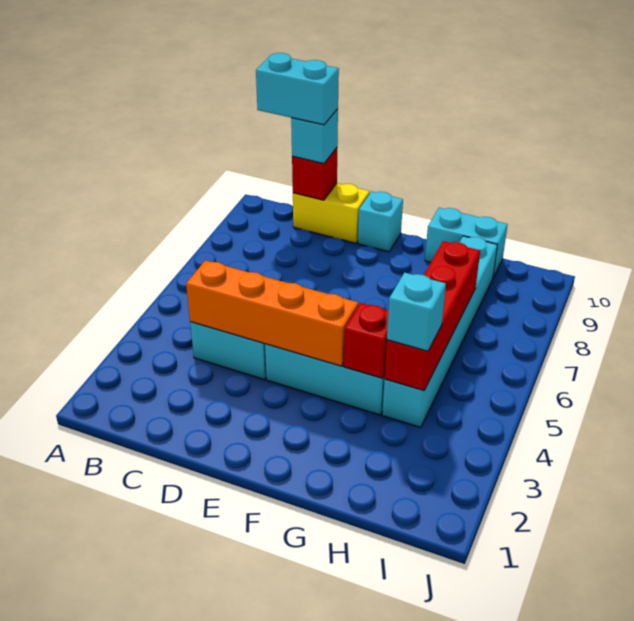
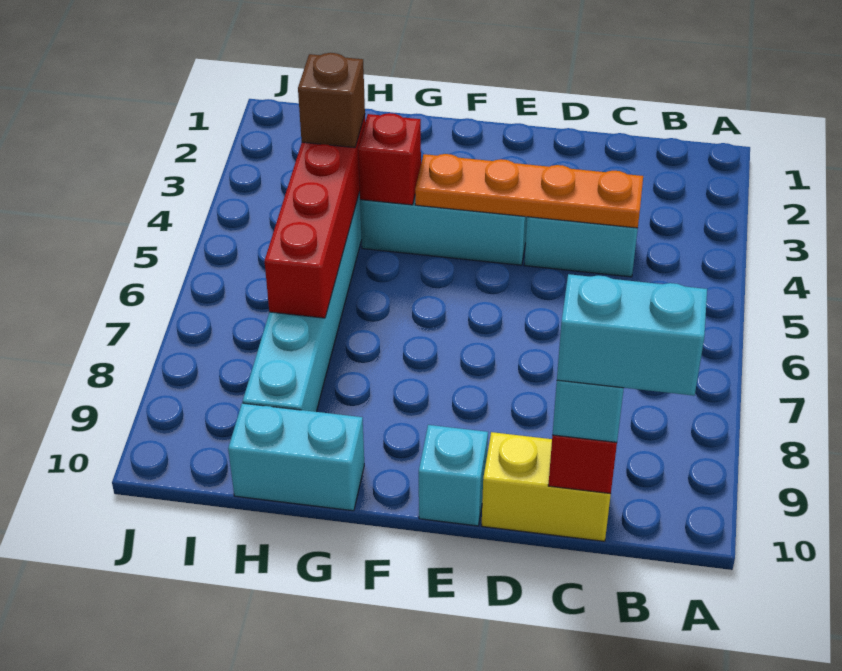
orange 1x4 brick [186,260,358,366] -> orange 1x4 plate [415,154,643,228]
cyan 1x1 brick [387,273,446,351] -> brown 1x1 brick [298,53,365,148]

